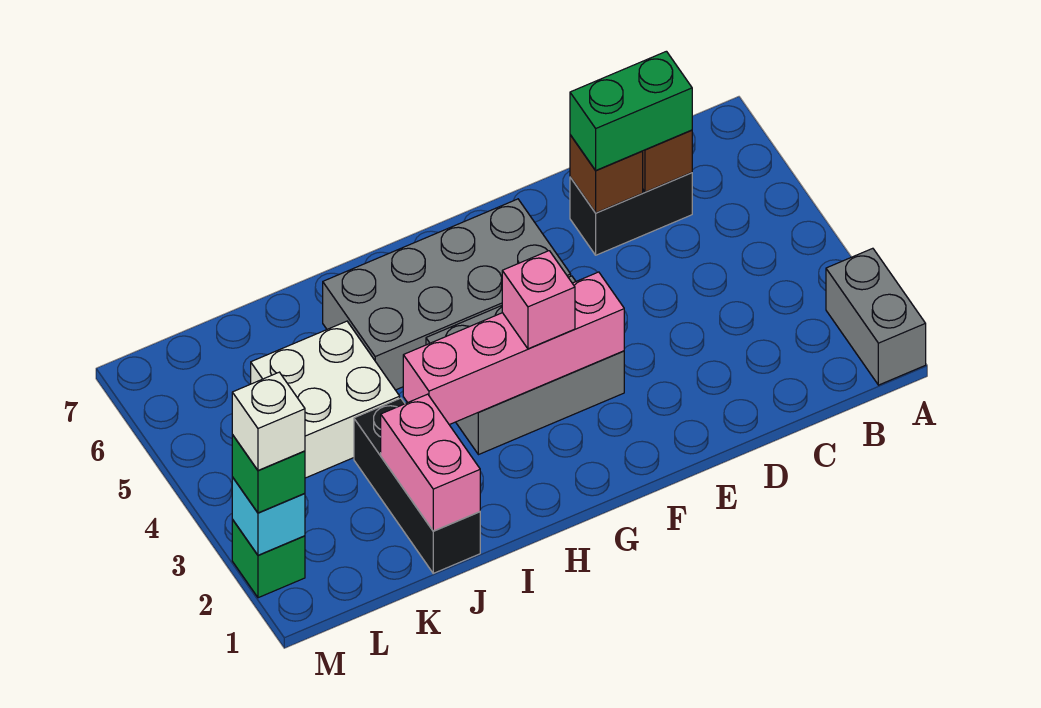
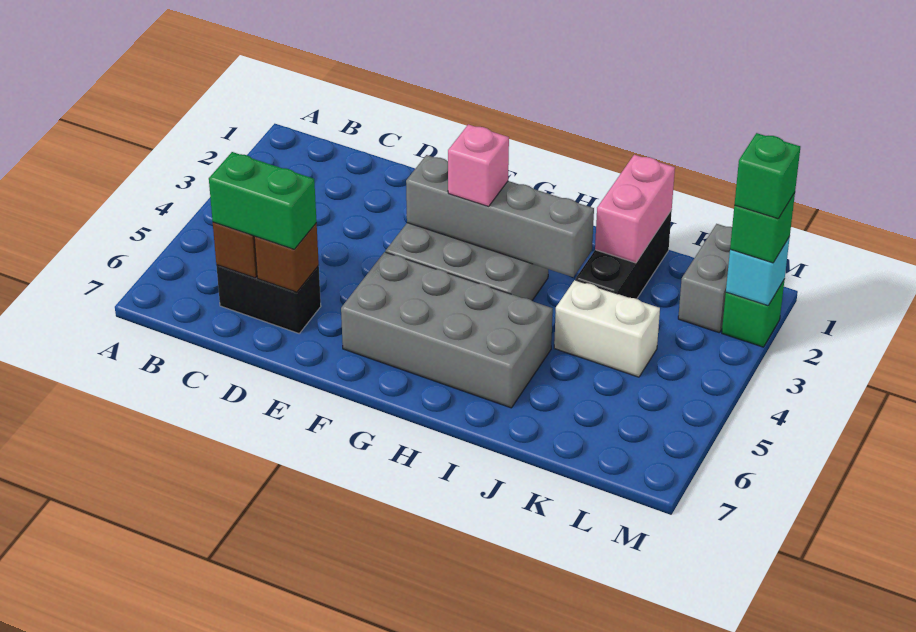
grey 1x2 brick [826,248,926,385] -> grey 1x2 brick moved to [678,224,732,333]
pink 1x4 brick [403,272,624,425] -> grey 1x4 brick [406,155,594,277]
white 2x2 brick [251,321,400,478] -> white 1x2 brick [554,280,660,377]
white 1x1 brick [232,372,305,470] -> green 1x1 brick [734,133,800,219]

